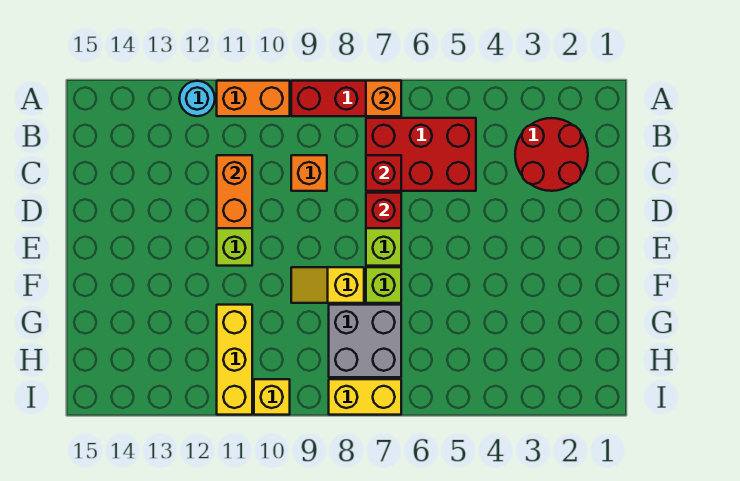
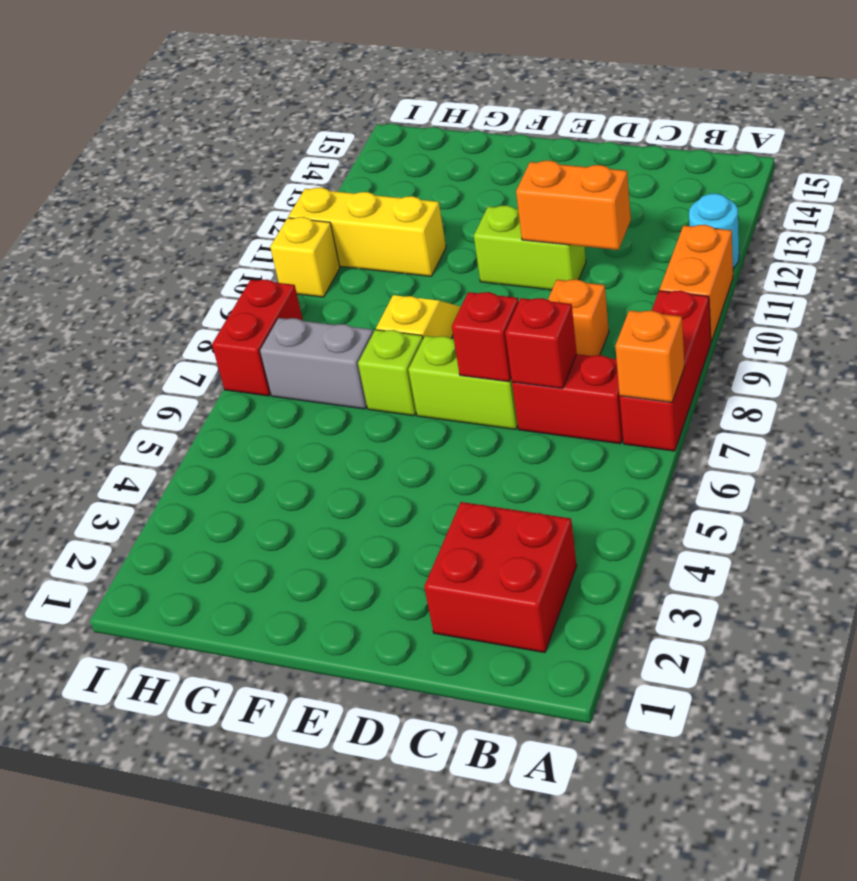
red 2x2 round brick [515,118,588,191] -> red 2x2 brick [424,502,577,653]
red 2x3 brick [366,118,476,191] -> red 1x2 brick [512,354,623,444]
grey 2x2 brick [329,305,401,377] -> grey 1x2 brick [260,318,373,409]
yellow 1x2 brick [329,379,401,415] -> red 1x2 brick [212,280,303,396]

